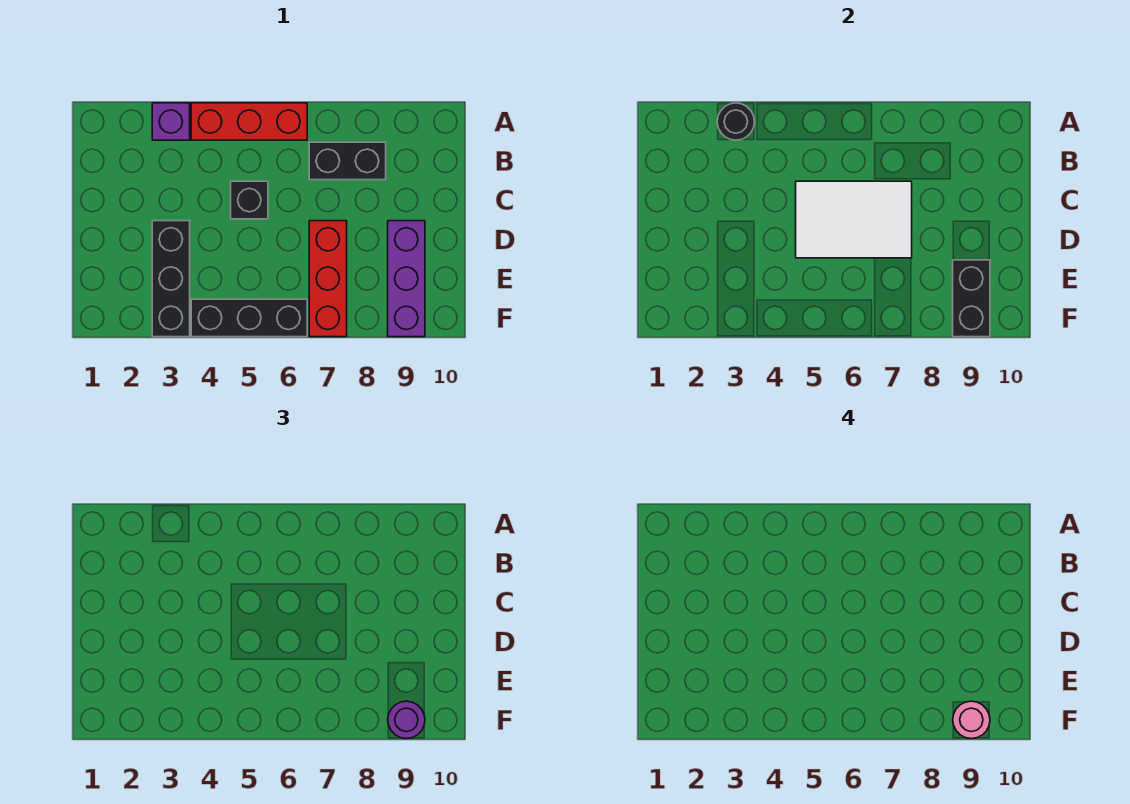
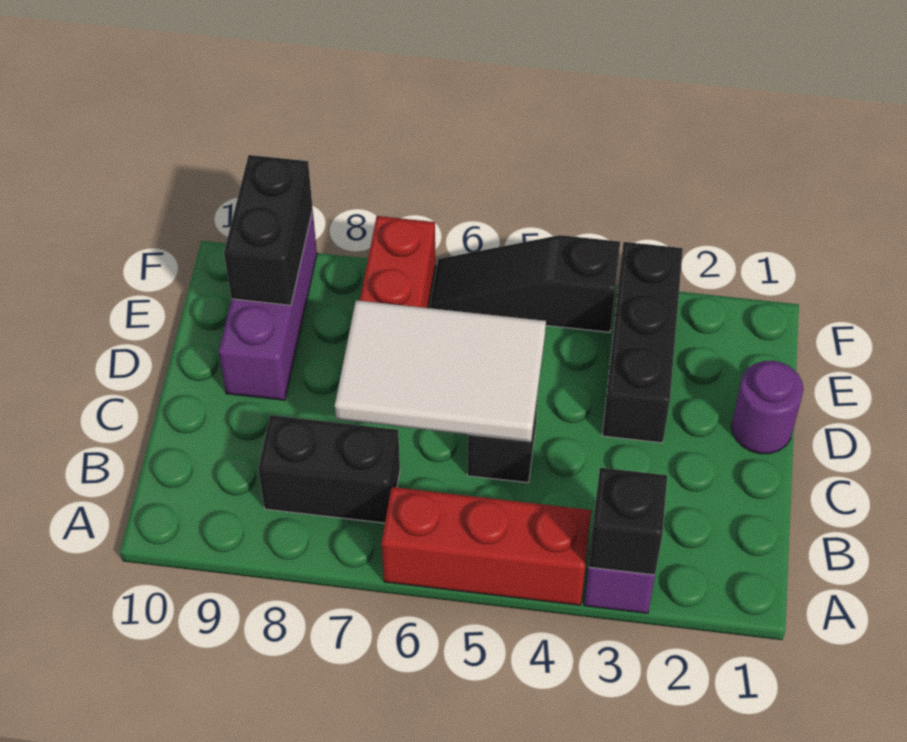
black 1x1 round brick [717,103,755,140] -> black 1x1 brick [589,468,667,575]
black 1x3 brick [191,299,307,337] -> black 1x3 slope [430,235,620,332]
purple 1x1 round brick [388,701,425,739] -> purple 1x1 round brick moved to [732,361,804,454]
pink 1x1 round brick [953,701,990,739] -> none

